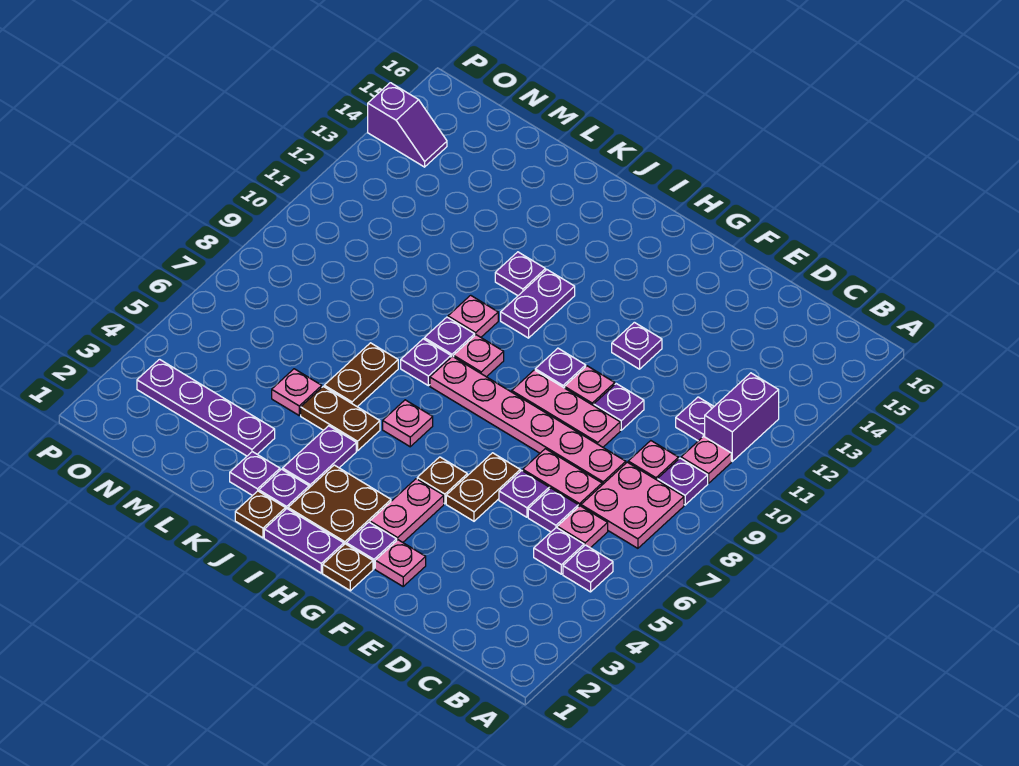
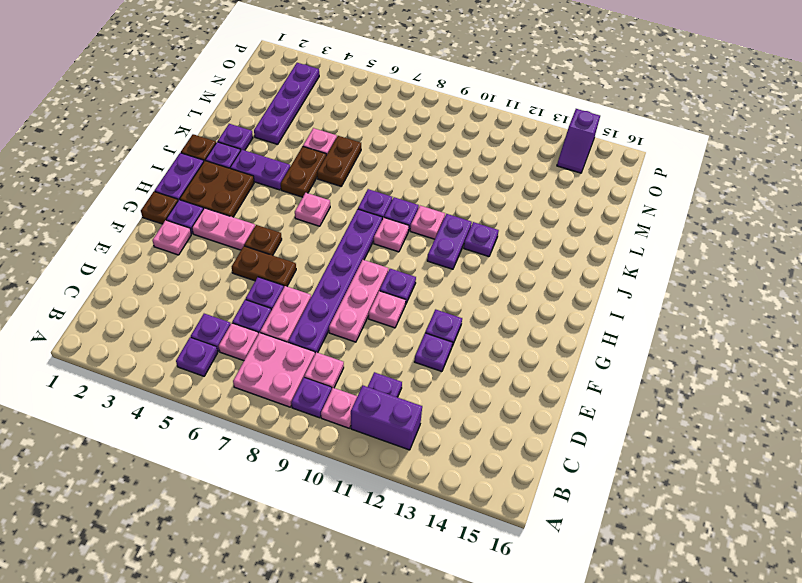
pink 1x6 plate [430,356,626,485] -> purple 1x6 plate [288,209,382,354]
purple 1x1 plate [594,384,644,430] -> purple 1x1 plate moved to [415,333,453,372]
purple 1x2 plate [501,270,575,338] -> purple 1x2 plate turned to [427,214,472,269]
brown 1x2 plate [324,343,398,407] -> brown 1x2 plate turned to [317,136,361,186]

